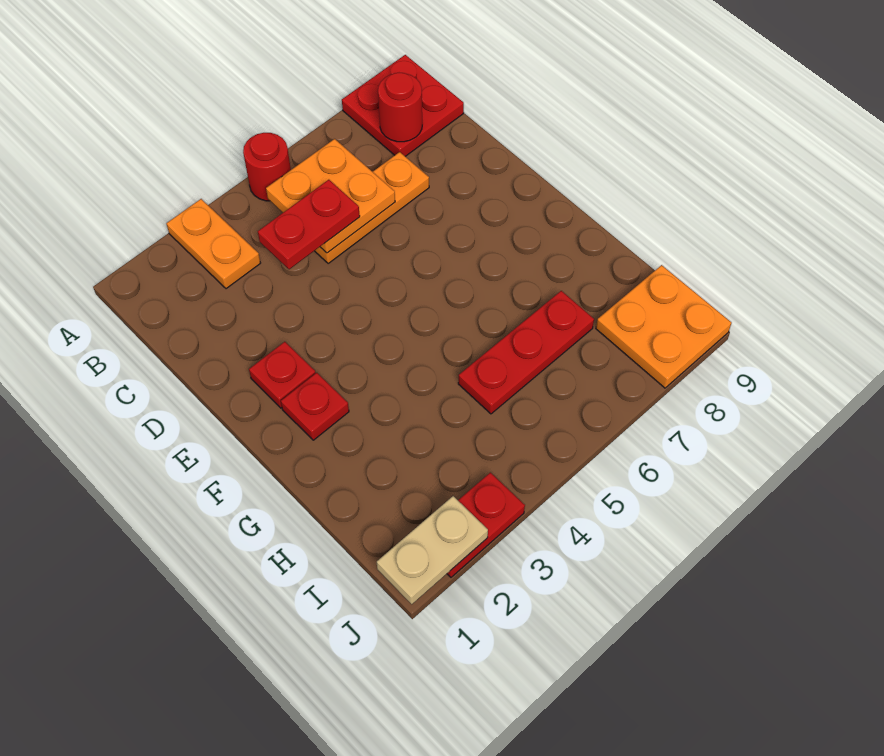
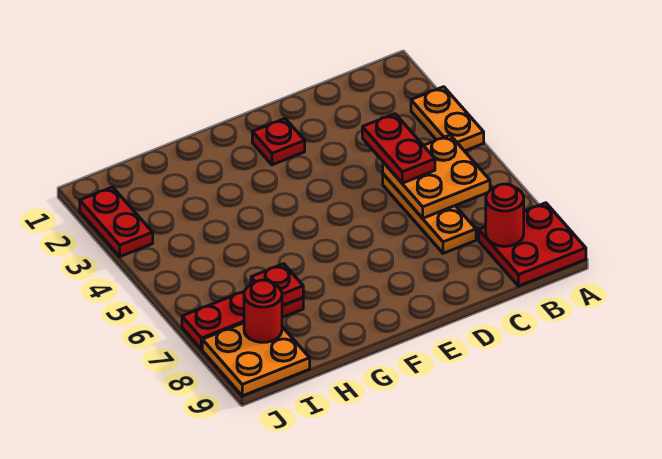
orange 1x2 plate [166,199,260,289] -> orange 1x2 plate turned to [411,87,484,151]
red 1x1 round brick [243,133,291,201] -> red 1x1 round brick moved to [244,280,282,342]
red 1x1 plate [281,373,349,440] -> red 1x1 plate moved to [251,264,303,306]
red 1x3 plate [458,291,594,414] -> red 1x3 plate turned to [182,291,303,350]
tan 1x2 plate [377,496,488,604] -> none

